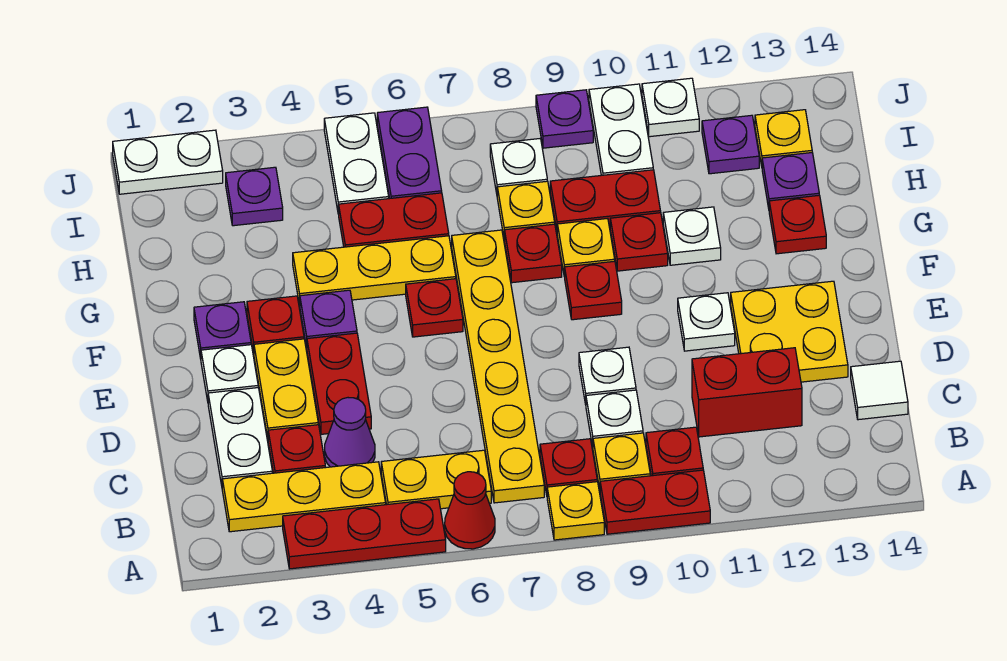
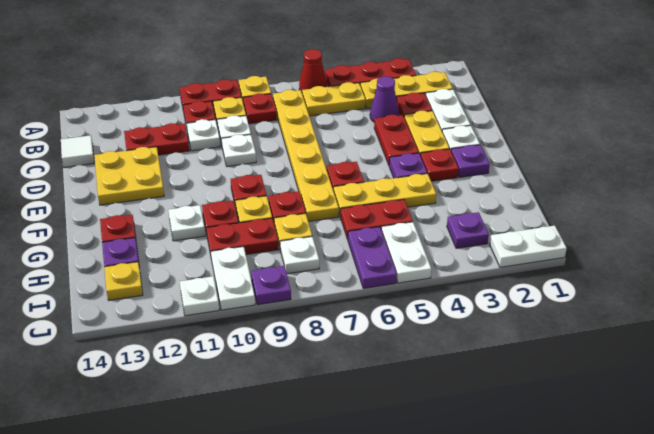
red 1x2 brick [692,348,802,437] -> red 1x2 plate [124,123,189,155]
white 1x1 plate [678,293,735,351] -> white 1x1 plate moved to [186,119,220,151]
purple 1x1 plate [702,115,759,174] -> none

